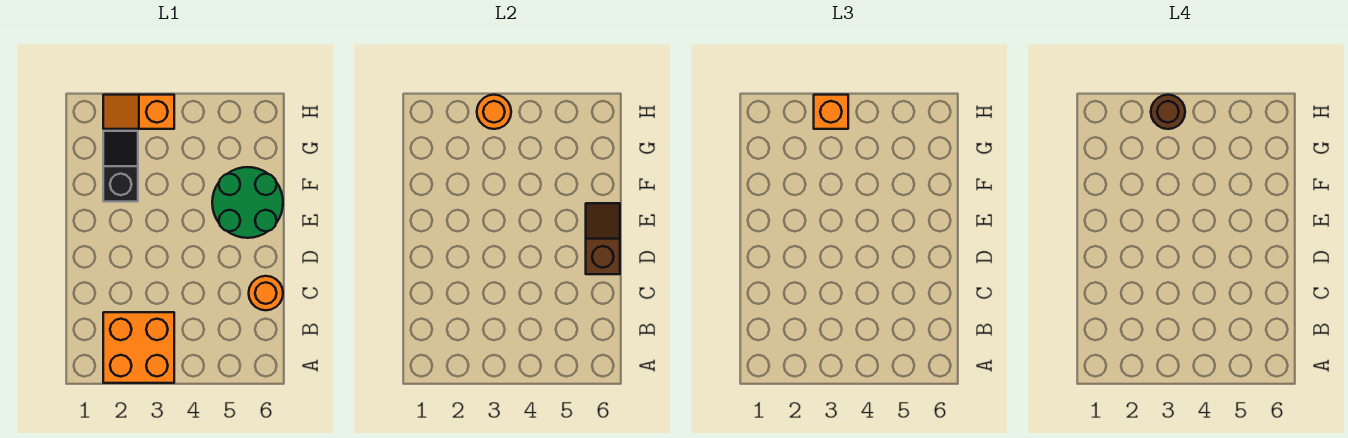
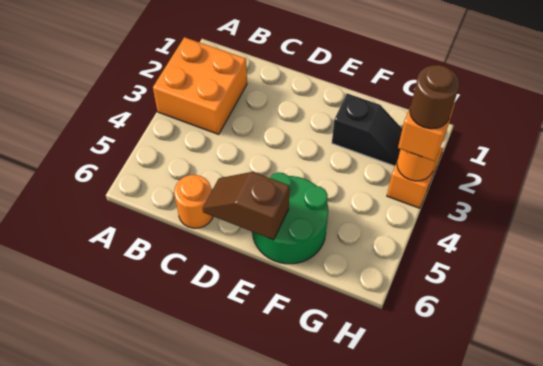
brown 1x2 slope [586,203,620,274] -> brown 1x2 slope turned to [202,172,290,240]

